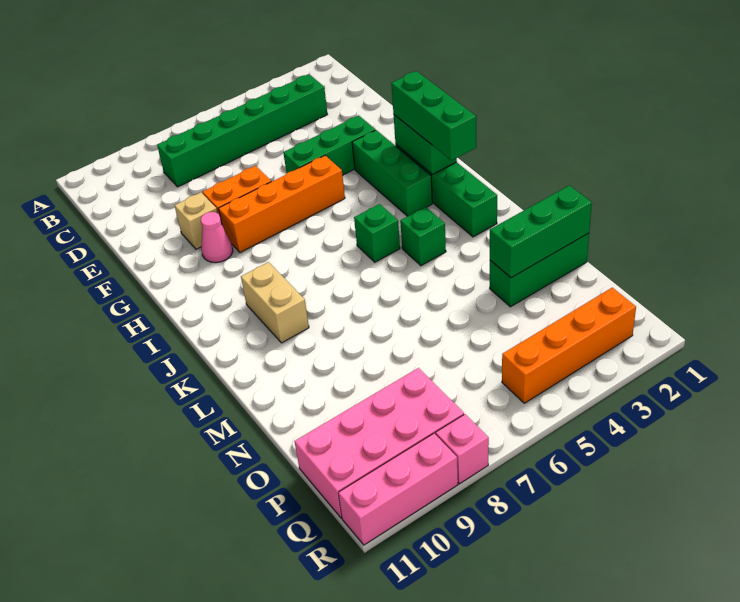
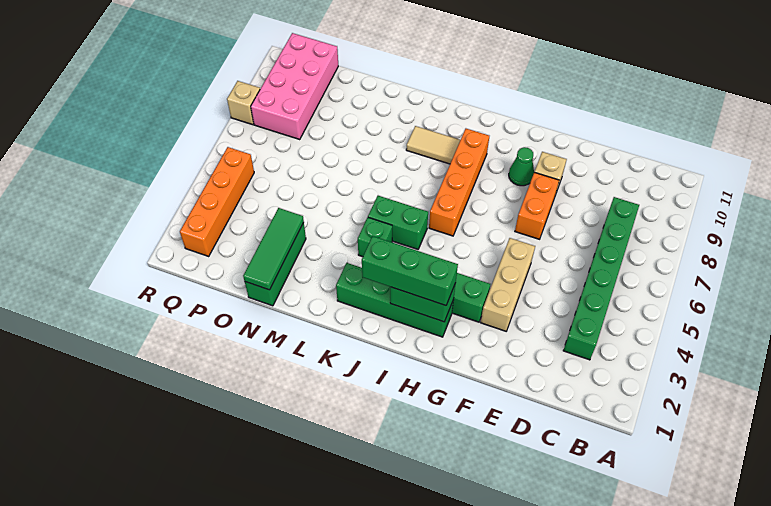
green 1x3 brick [283,115,375,175] -> tan 1x3 brick [481,238,535,331]
orange 1x4 brick [219,156,345,252] -> orange 1x4 brick moved to [429,129,489,236]
pink 1x1 cone [201,212,233,263] -> green 1x1 cone [509,147,534,186]
green 1x1 brick [354,204,400,262] -> green 1x2 brick [368,196,428,249]
tan 1x2 brick [241,262,309,343] -> tan 1x2 tile [406,126,460,164]
green 1x3 brick [490,185,592,278] -> green 1x3 tile [243,208,304,290]
pink 1x1 brick [436,414,489,484] -> tan 1x1 brick [227,81,260,125]
pink 1x3 brick [338,434,458,545] -> none

